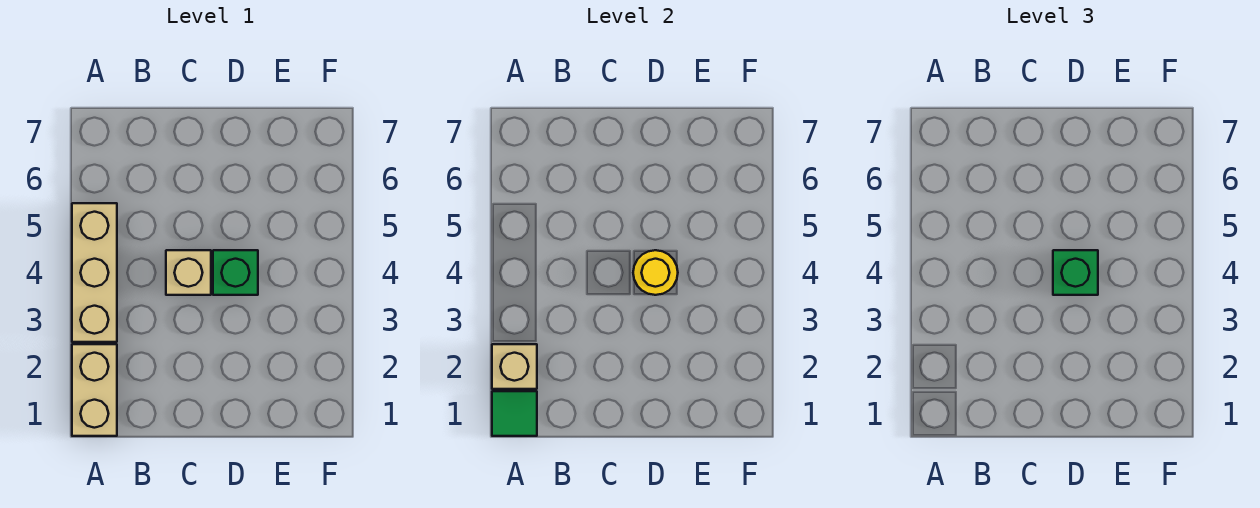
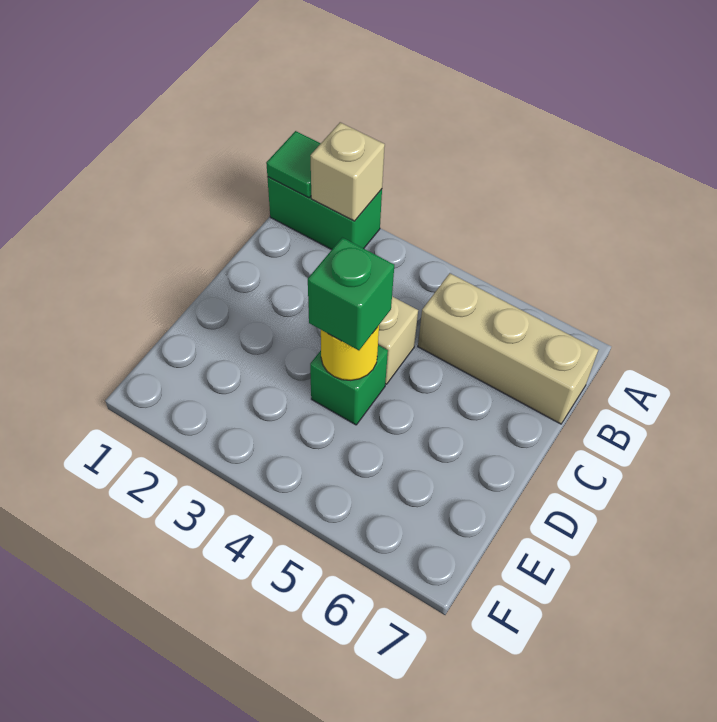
tan 1x2 brick [72,344,117,436] -> green 1x2 brick [267,177,382,250]
tan 1x3 brick [72,203,117,342] -> tan 1x3 brick moved to [418,273,598,424]

